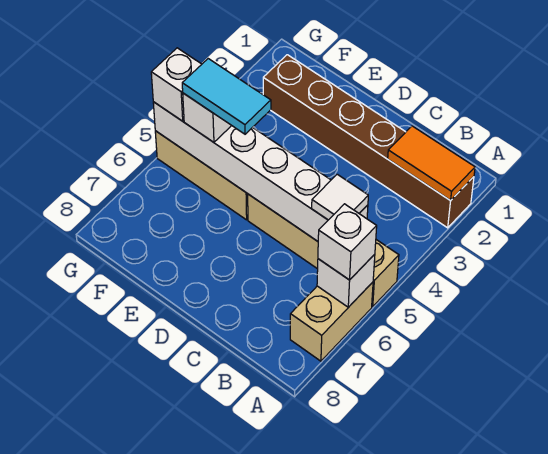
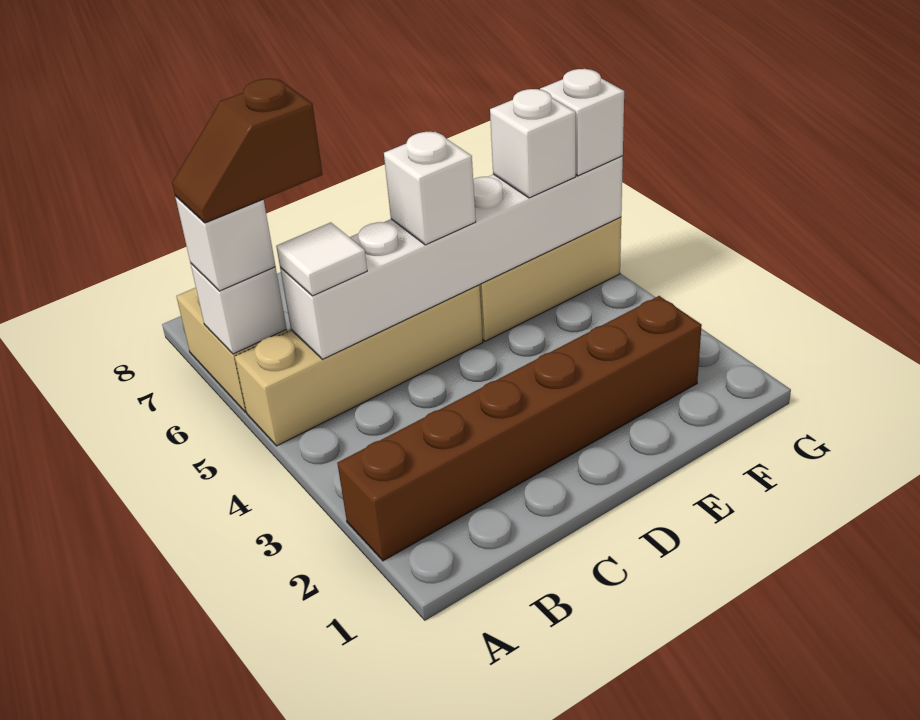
orange 1x2 tile [388,126,475,200] -> none
none -> brown 1x2 slope [172,79,323,223]
none -> white 1x1 brick [384,132,476,245]
cyan 1x2 tile [182,59,271,134] -> none

